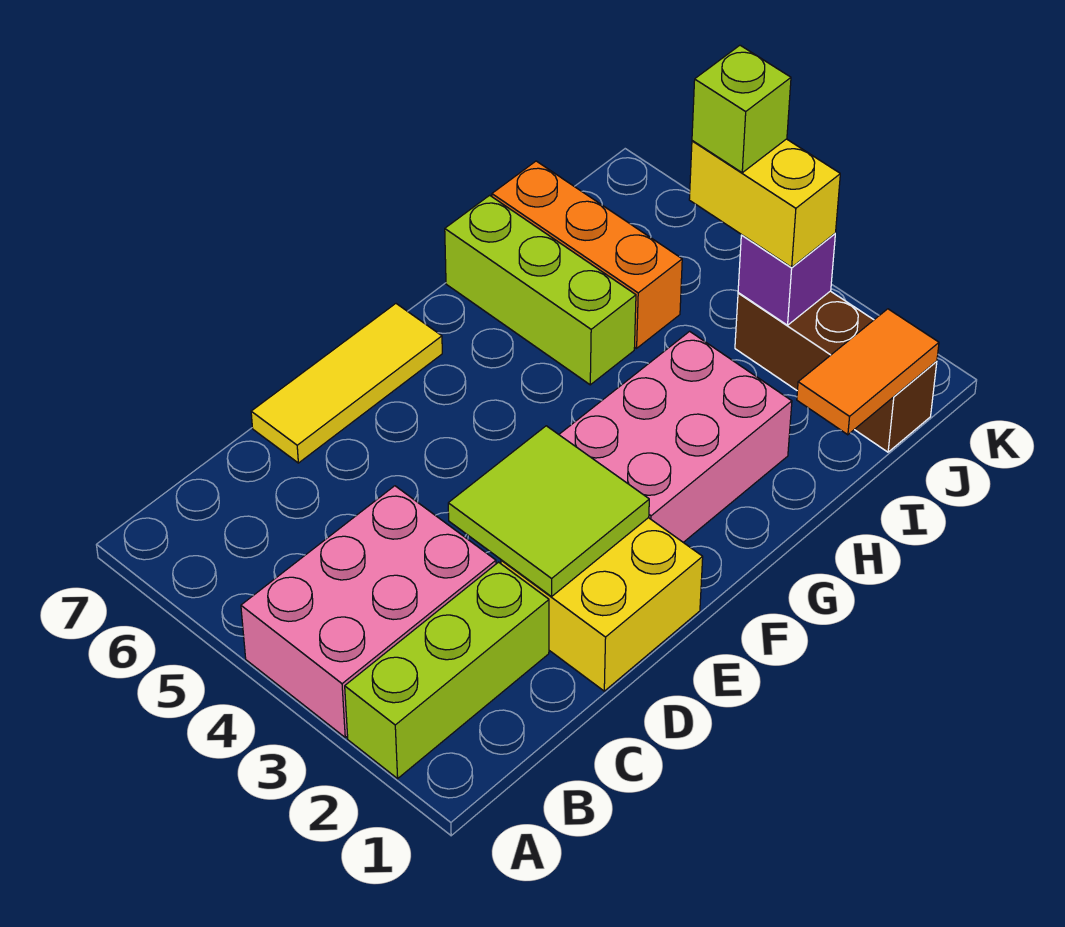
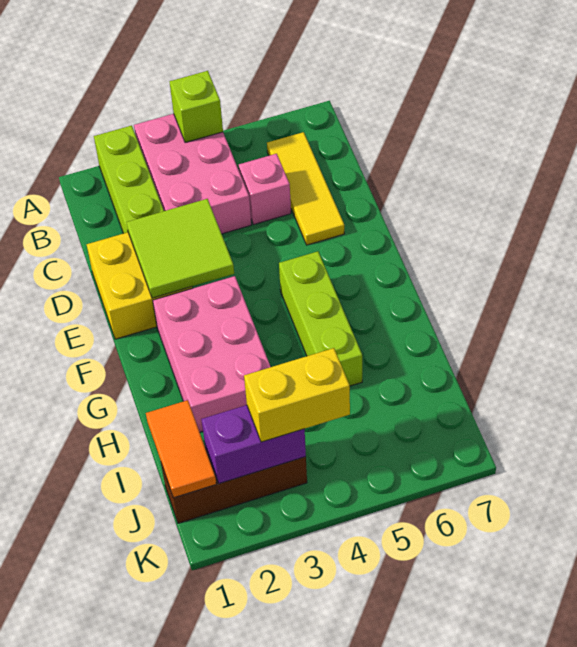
none -> pink 1x1 brick [239,154,291,225]
yellow 1x3 tile [251,304,442,463] -> yellow 1x3 tile moved to [267,132,344,245]
lime 1x3 brick [445,195,636,385] -> lime 1x3 brick turned to [279,251,362,386]
orange 1x3 brick [492,161,682,348] -> none
purple 1x1 brick [738,234,835,325] -> purple 1x2 brick [201,405,306,484]
lime 1x1 brick [692,45,791,173] -> lime 1x1 brick moved to [170,71,223,143]

